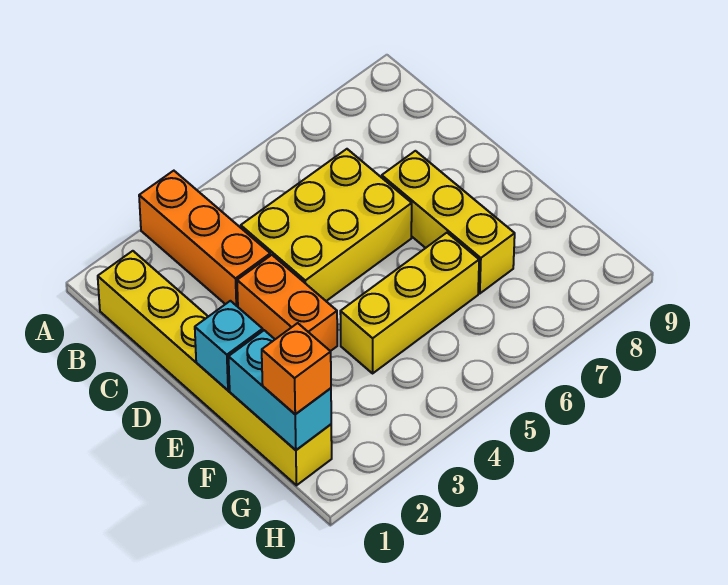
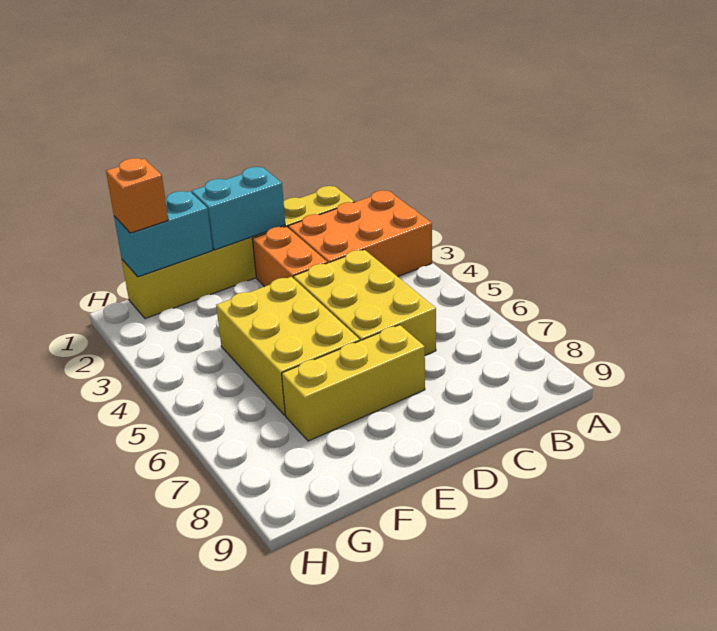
orange 1x3 brick [139,171,270,307] -> orange 2x3 brick [288,190,432,277]
orange 1x2 brick [237,255,337,351] -> orange 1x2 brick turned to [253,226,327,287]
cyan 1x1 brick [195,301,263,390] -> cyan 1x2 brick [192,167,285,250]
yellow 1x3 brick [340,233,479,373] -> yellow 2x3 brick [216,277,360,415]

